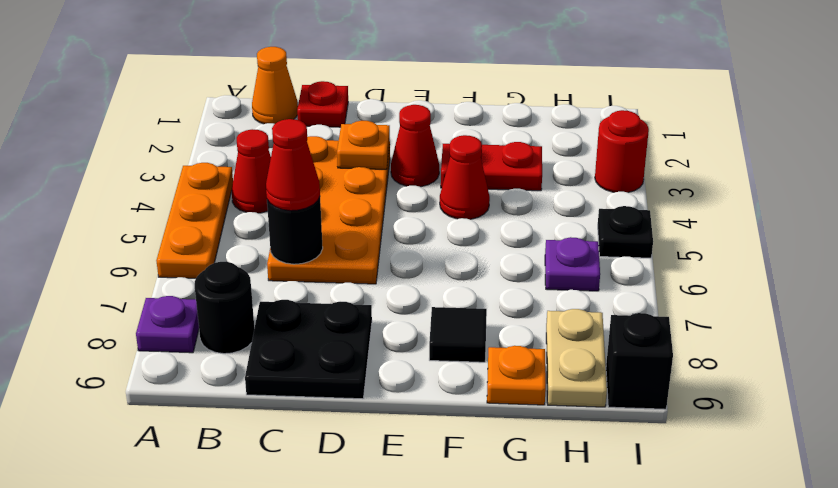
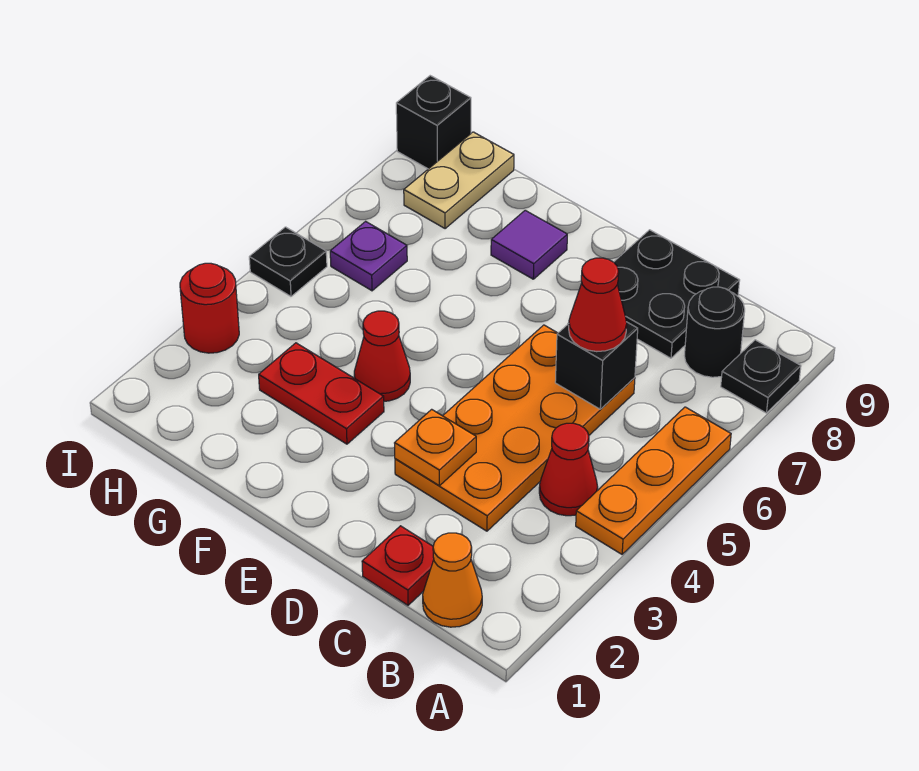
purple 1x1 plate [136,296,199,353] -> black 1x1 plate [721,340,801,413]
black 1x1 round brick [267,197,323,264] -> black 1x1 brick [555,322,638,409]
red 1x1 cone [391,105,439,187] -> none
black 1x1 tile [429,307,487,362] -> purple 1x1 tile [491,210,567,279]
orange 1x1 plate [487,346,546,405] -> none

